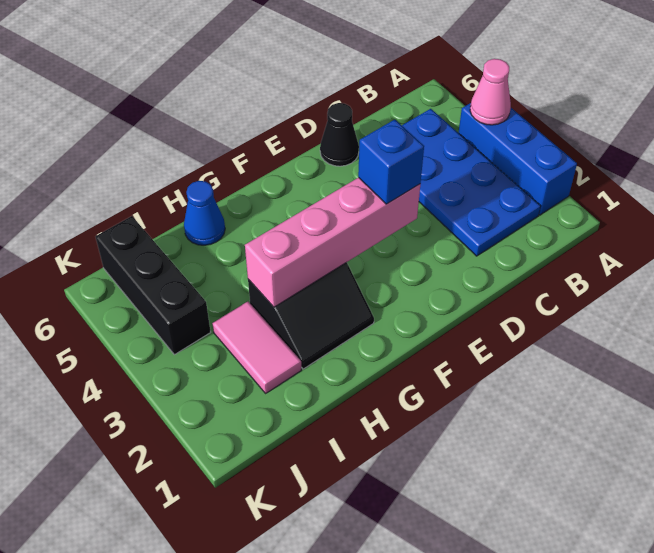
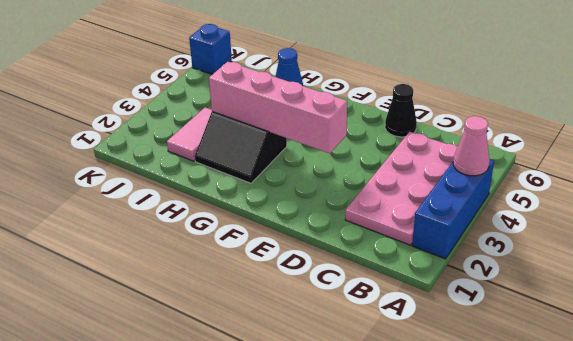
blue 2x4 plate [402,109,541,256] -> pink 2x4 plate [345,132,458,245]
blue 1x1 brick [358,120,424,204] -> blue 1x1 brick moved to [189,24,232,74]
black 1x3 brick [95,216,211,355] -> none

